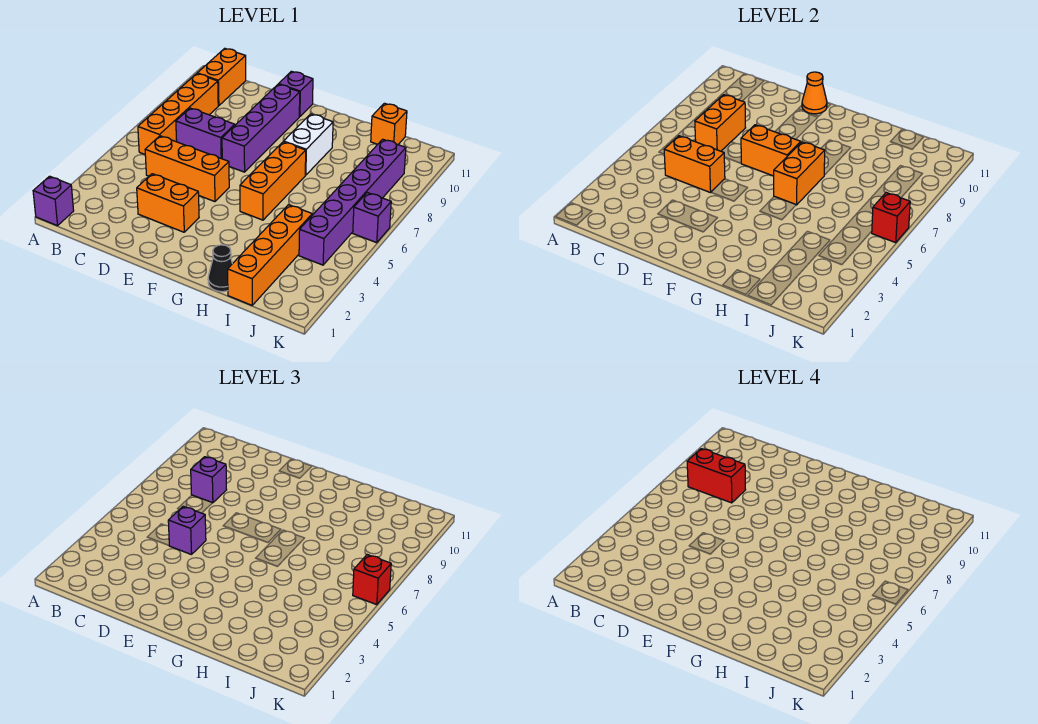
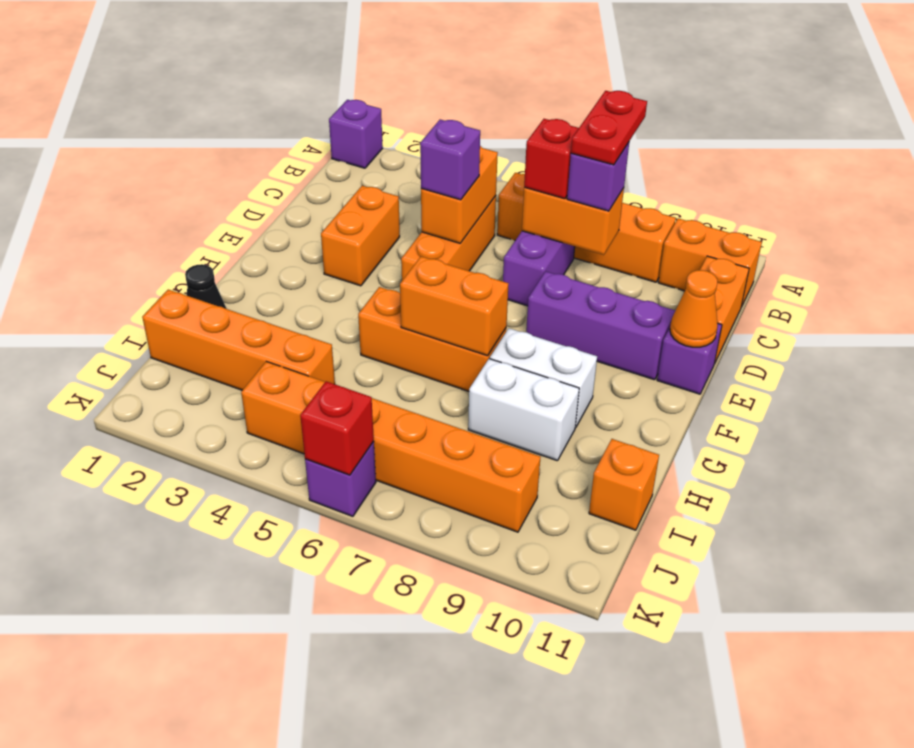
red 1x2 brick [687,449,746,503] -> red 1x2 plate [571,91,647,165]
purple 1x4 brick [222,84,300,172] -> purple 1x3 brick [526,271,675,380]
orange 1x2 brick [741,125,801,176] -> orange 1x2 brick moved to [700,256,749,364]
none -> white 1x2 brick [468,359,579,461]
purple 1x6 brick [299,139,406,265] -> orange 1x6 brick [241,362,540,532]
red 1x1 brick [353,555,391,605] -> red 1x1 brick moved to [524,119,579,199]

